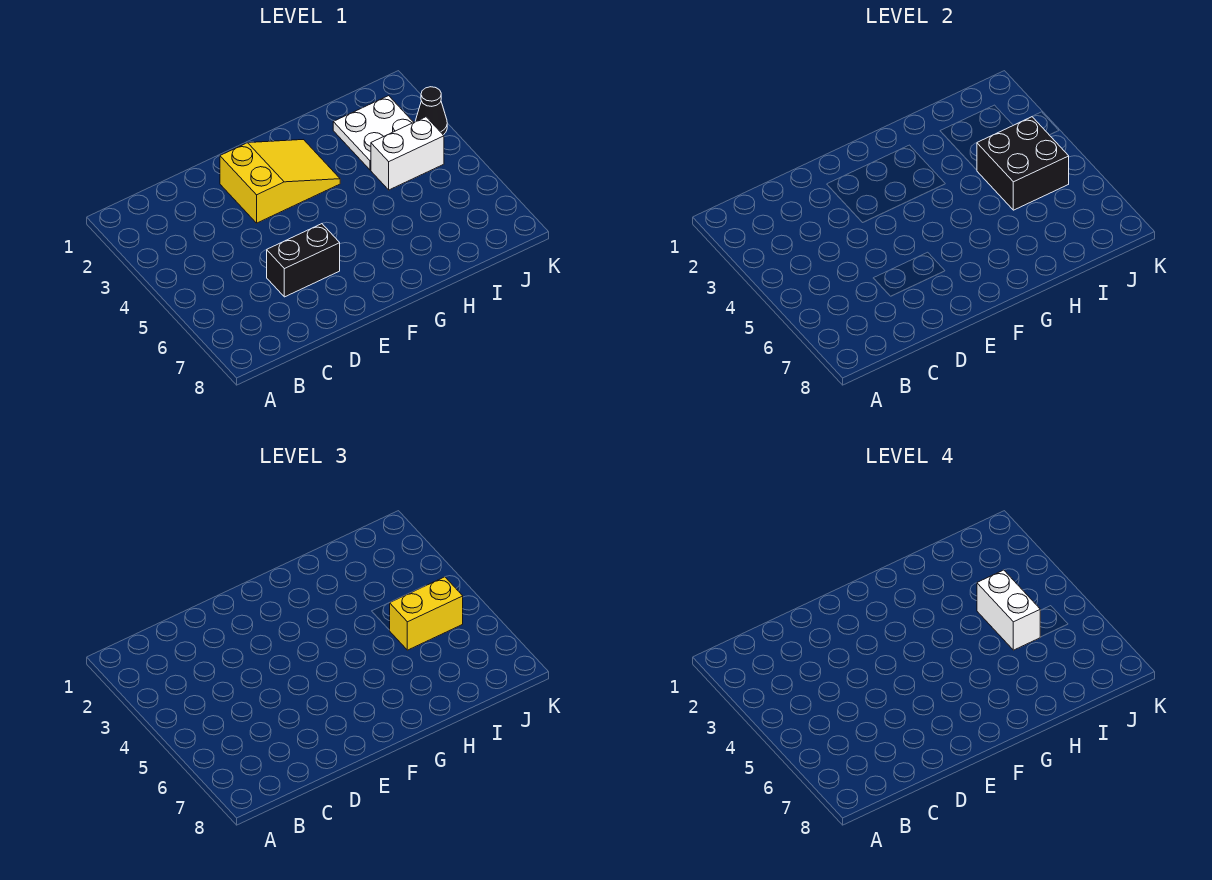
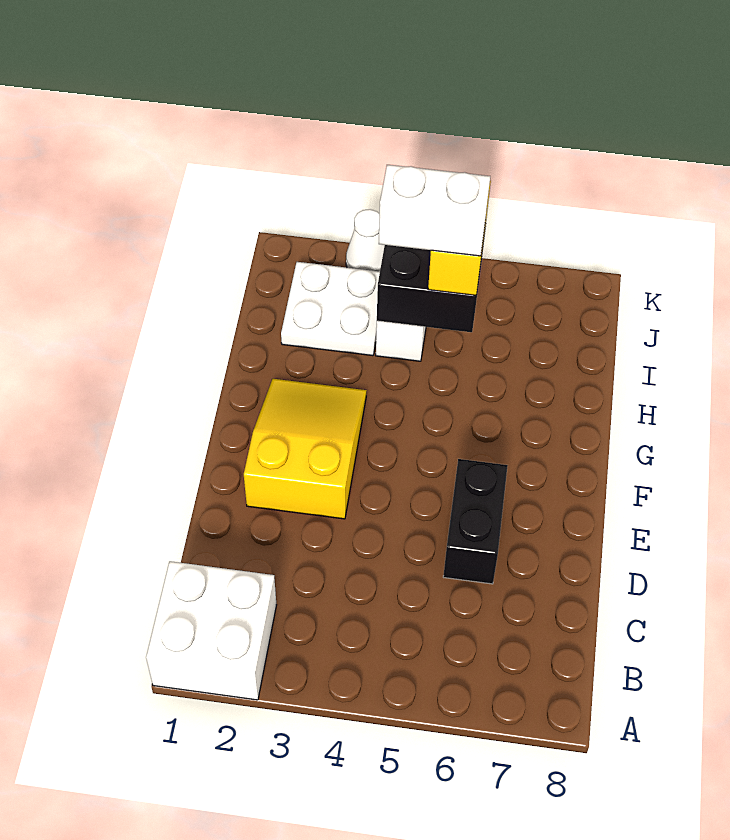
none -> white 2x2 brick [146,561,276,700]
black 1x1 cone [415,87,447,135] -> white 1x1 cone [346,209,385,271]

